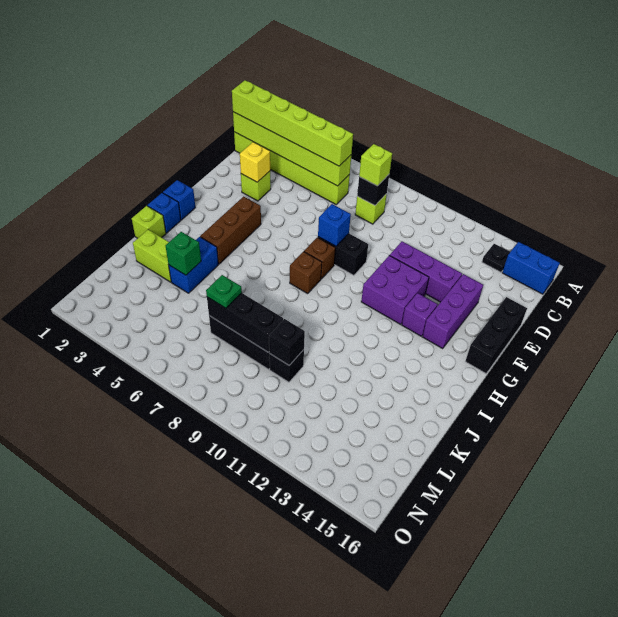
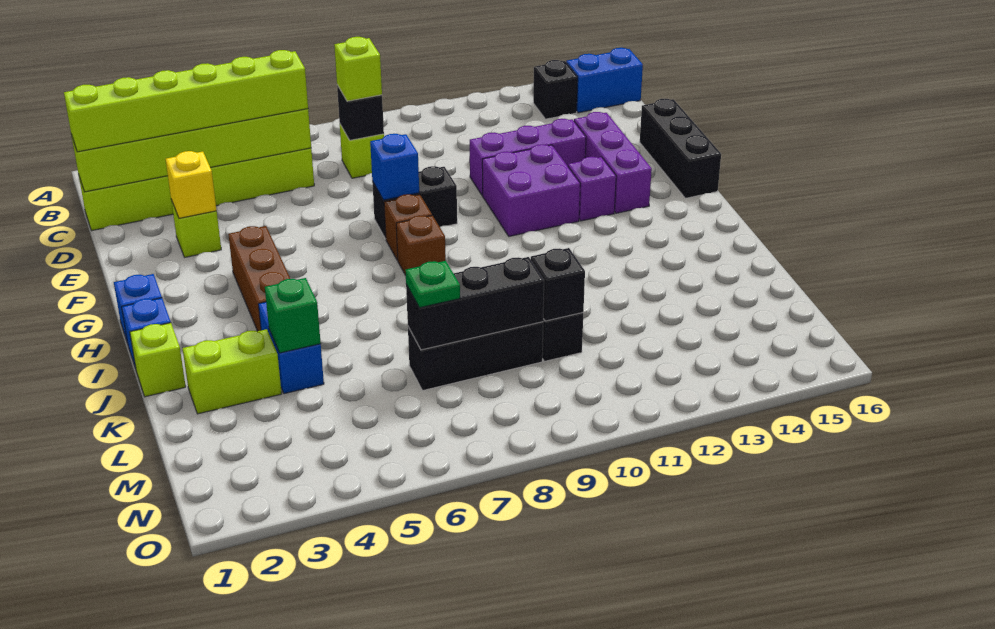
black 1x1 plate [482,244,510,272] -> black 1x1 brick [533,60,578,119]

